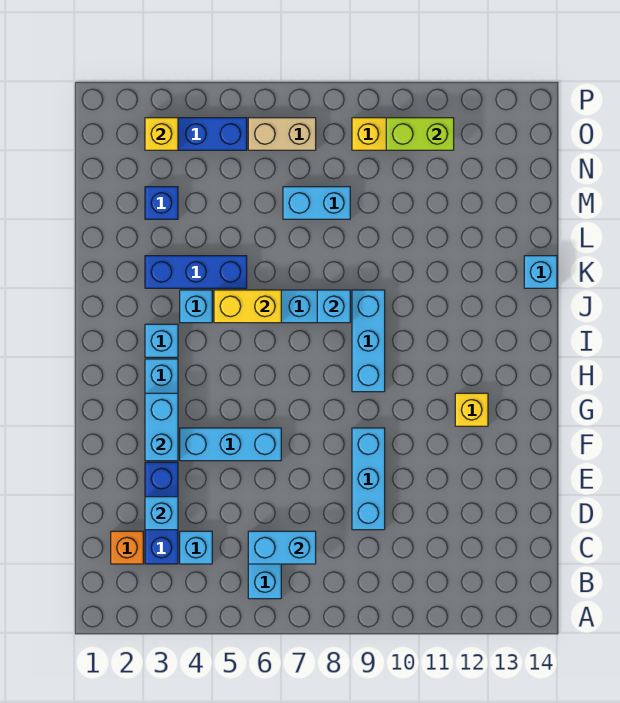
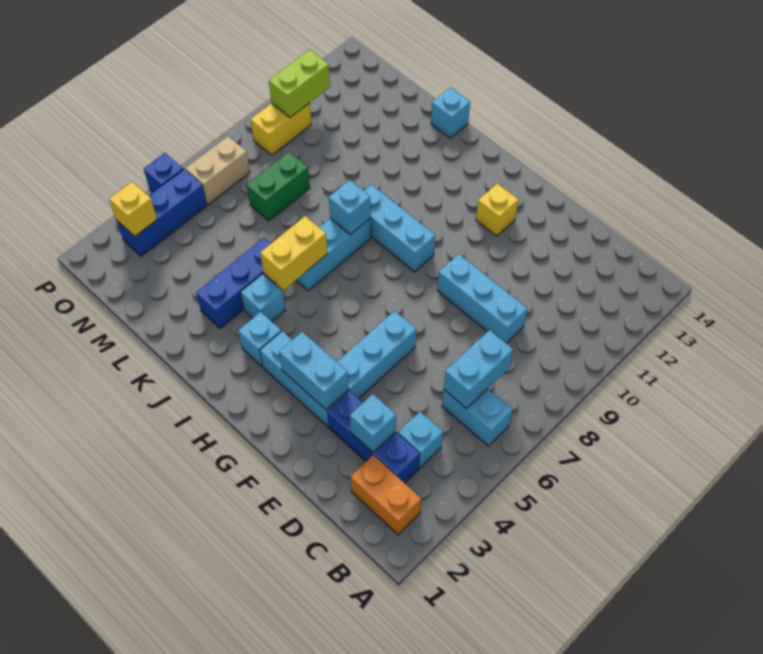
orange 1x1 brick [111,531,143,564] -> orange 1x2 brick [351,455,421,535]
blue 1x1 brick [145,187,178,219] -> blue 1x1 brick moved to [144,153,183,192]
cyan 1x2 brick [283,187,350,219] -> green 1x2 brick [247,152,310,221]

